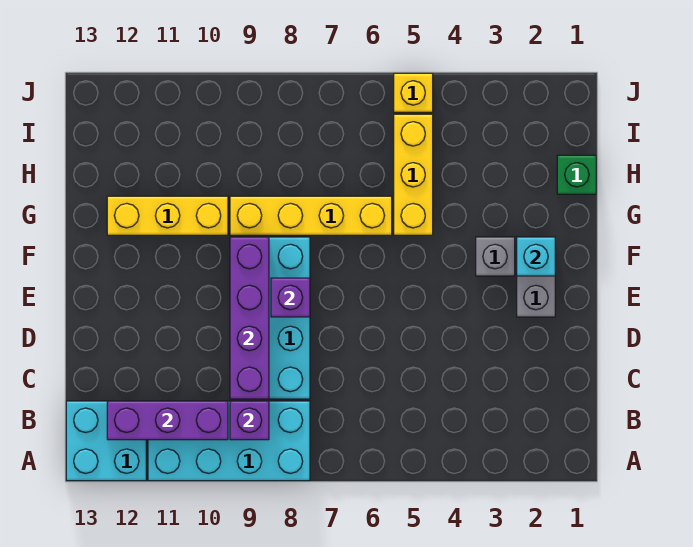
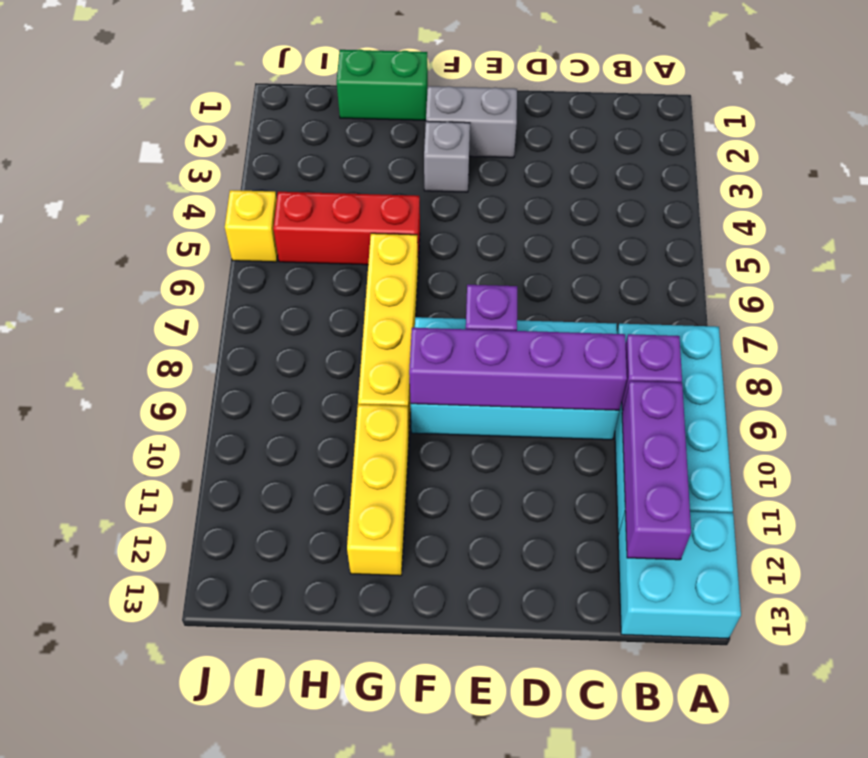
cyan 1x1 brick [517,237,555,276] -> none
yellow 1x3 brick [394,114,433,235] -> red 1x3 brick [273,192,420,265]
green 1x1 brick [557,155,596,194] -> green 1x2 brick [337,49,428,121]

